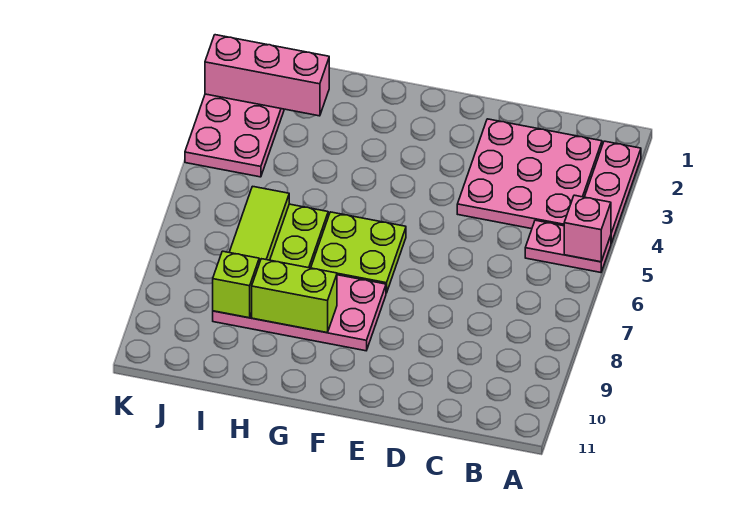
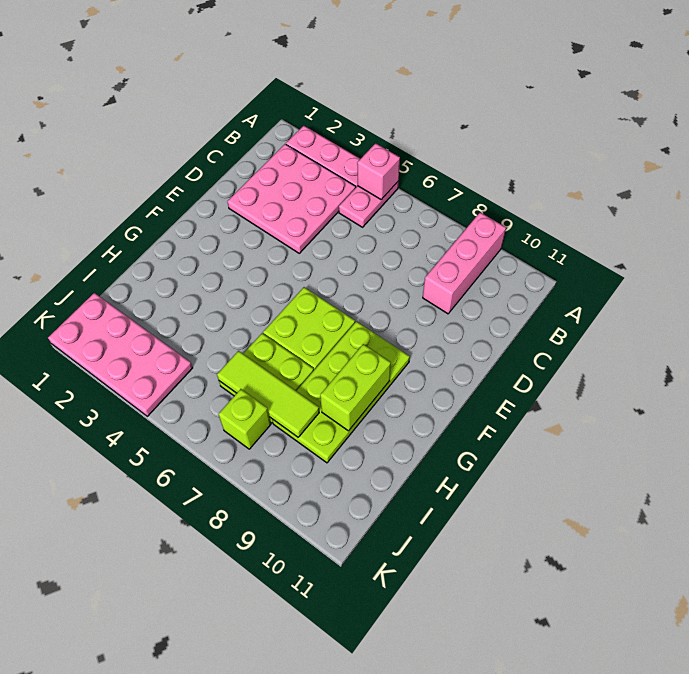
pink 2x4 plate [213,275,386,351] -> lime 2x4 plate [272,321,410,463]
pink 1x3 brick [205,35,329,116] -> pink 1x3 brick moved to [423,212,506,314]
lime 1x1 brick [213,251,259,318] -> lime 1x1 brick moved to [219,389,271,449]

